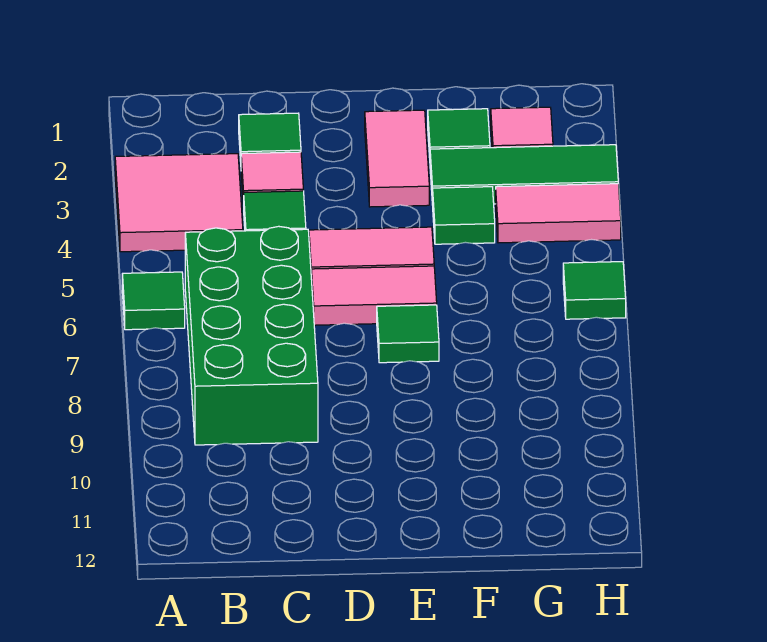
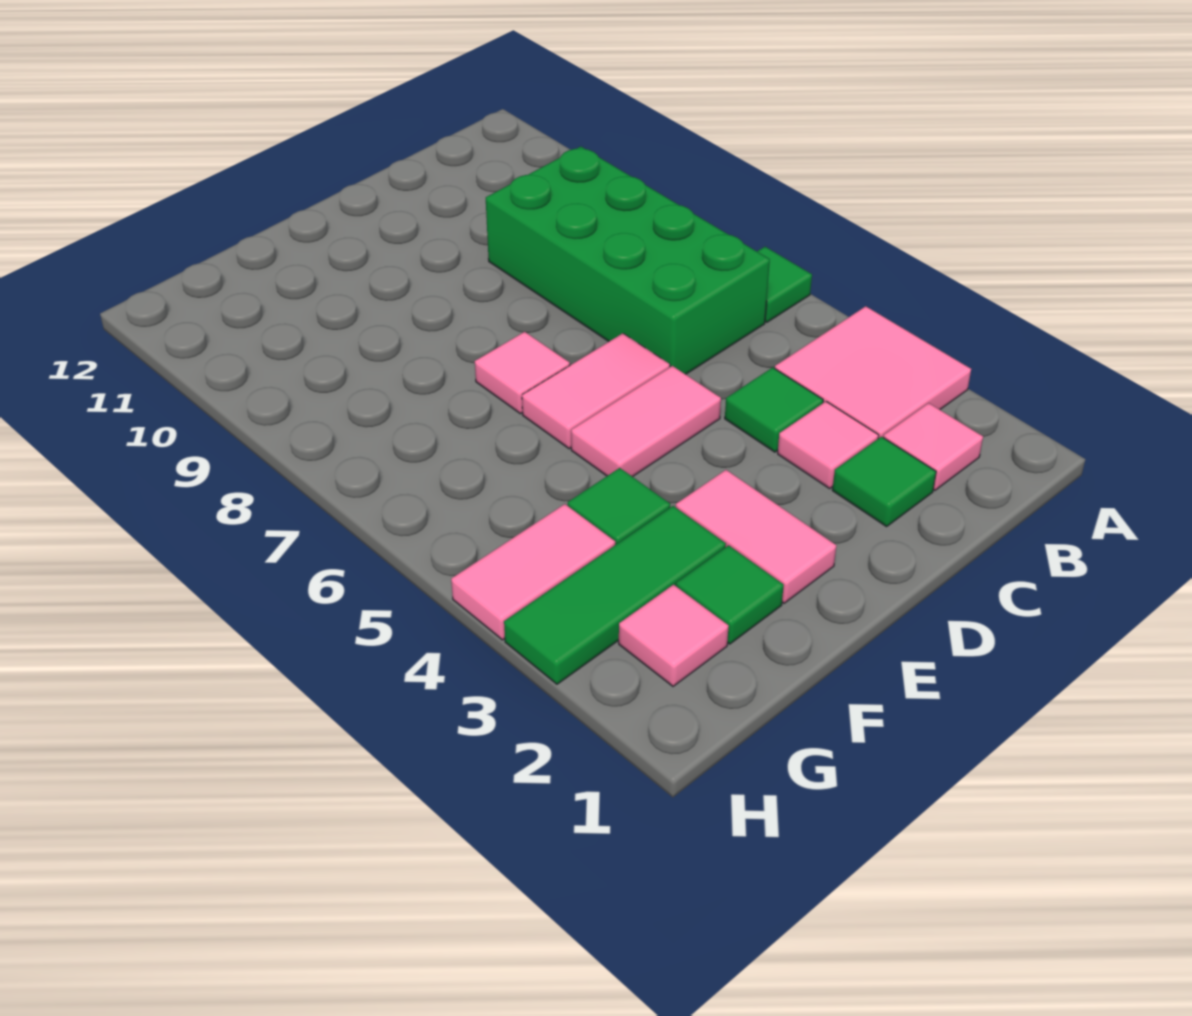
none -> pink 1x1 tile [883,403,983,490]
green 1x1 tile [377,305,439,363] -> pink 1x1 tile [475,332,570,414]
green 1x1 tile [563,262,626,319] -> none

